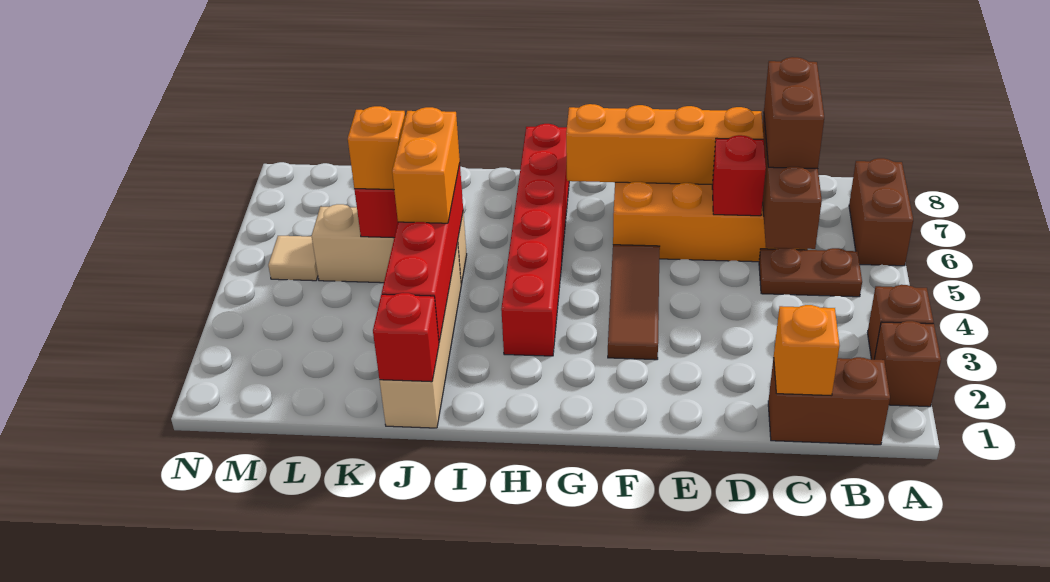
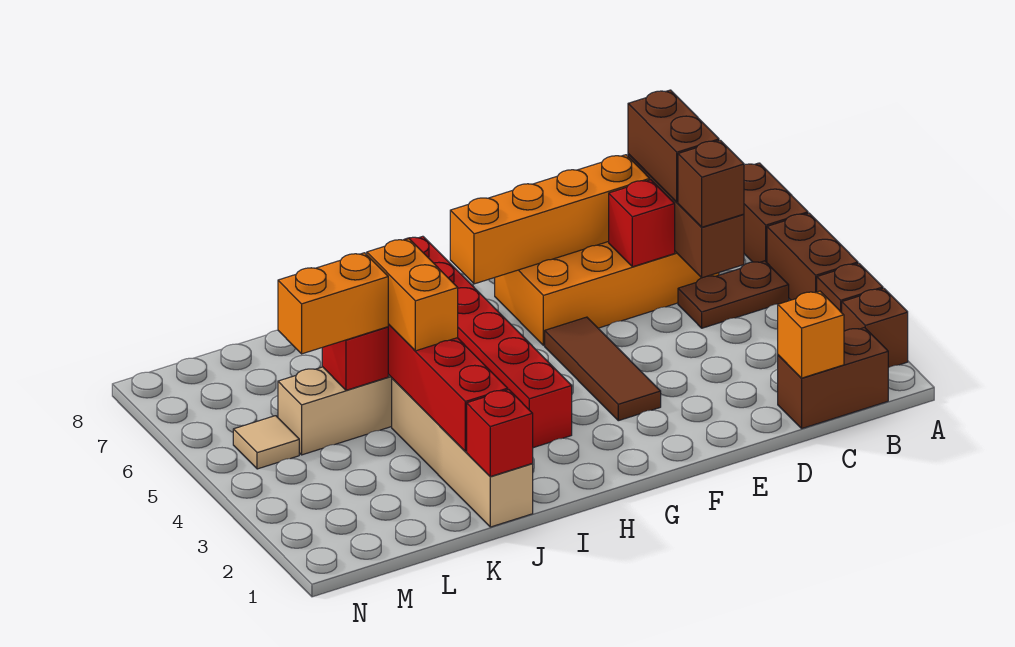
none -> brown 1x2 brick [767,213,858,300]
none -> brown 1x1 brick [678,140,744,227]
orange 1x1 brick [348,106,405,190] -> orange 1x2 brick [278,253,388,354]

